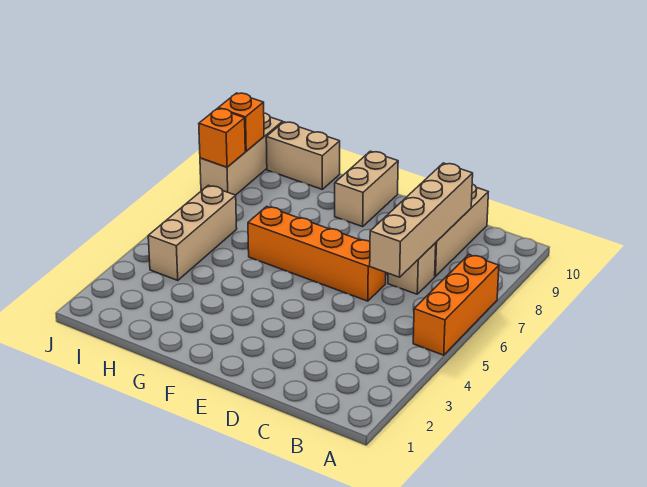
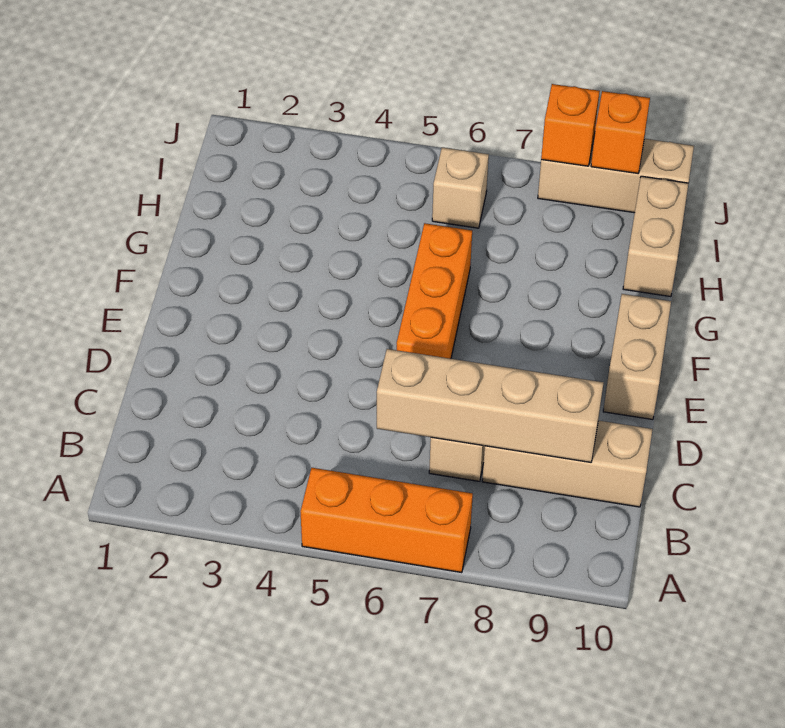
orange 1x4 brick [248,206,386,301] -> orange 1x3 brick [397,223,472,359]
tan 1x2 brick [335,151,398,227] -> tan 1x2 brick turned to [603,294,671,420]
tan 1x3 brick [148,185,237,280] -> tan 1x1 brick [432,147,489,228]

